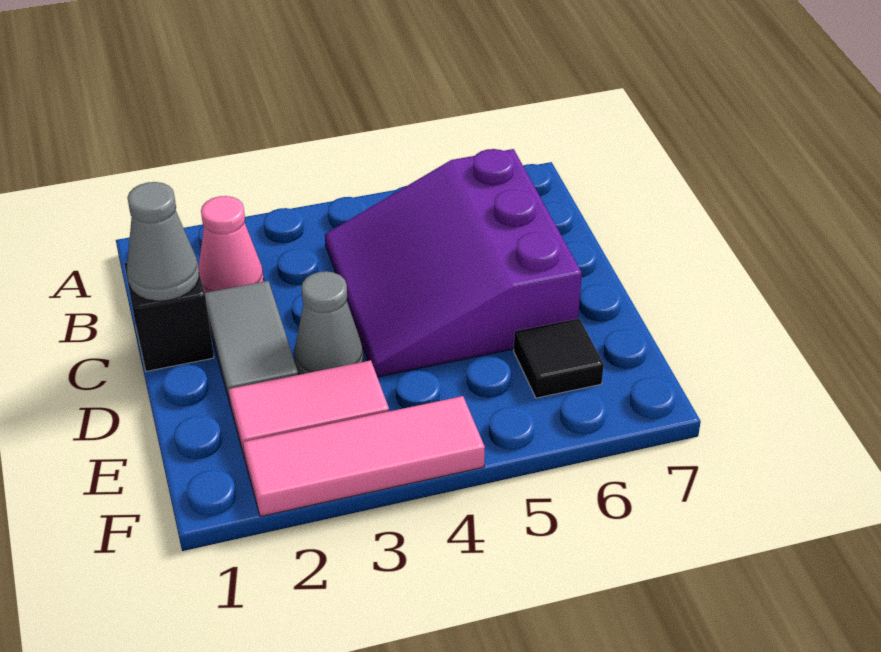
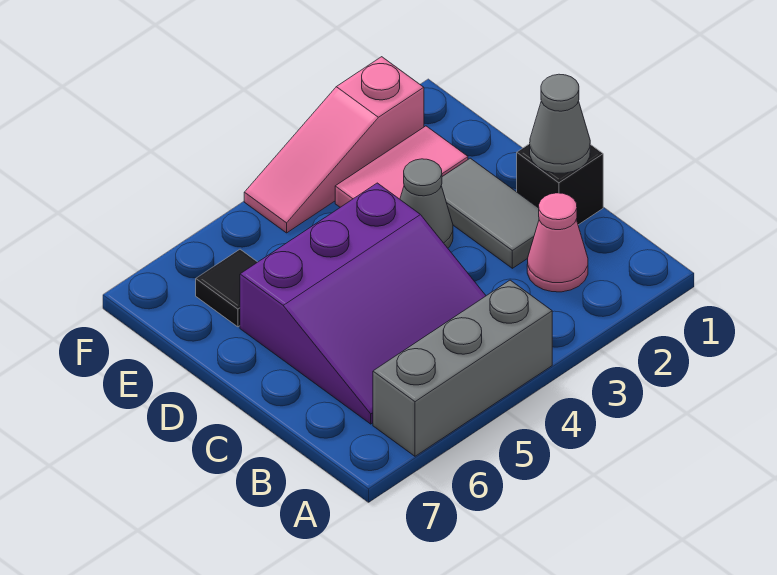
none -> grey 1x3 brick [373,280,552,456]
purple 3x3 slope [325,149,582,377] -> purple 3x3 slope turned to [240,183,486,424]
pink 1x3 tile [243,396,485,517] -> pink 1x3 slope [244,57,424,233]

